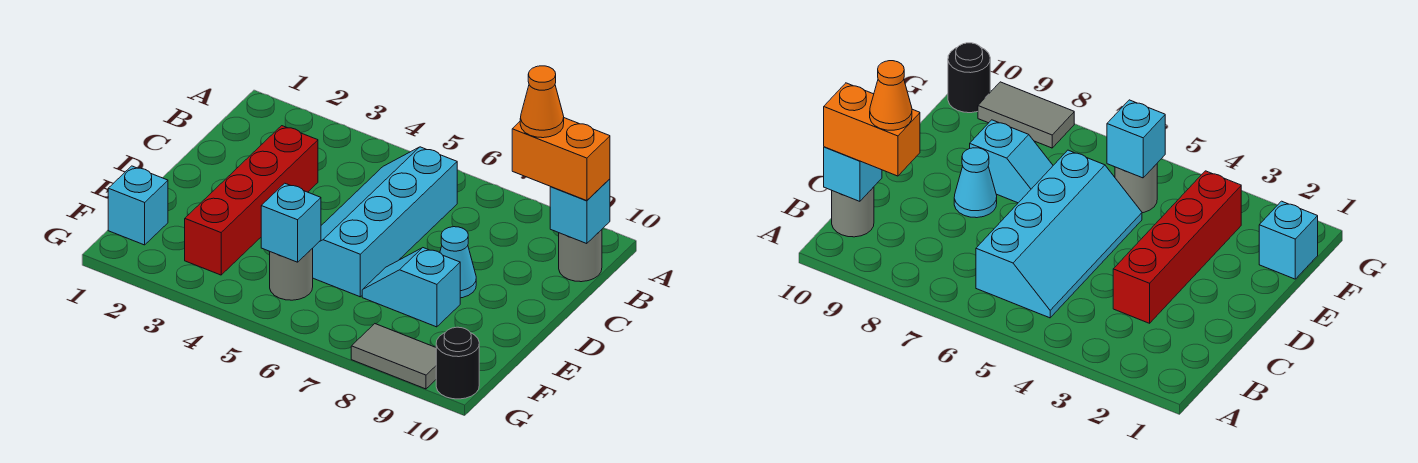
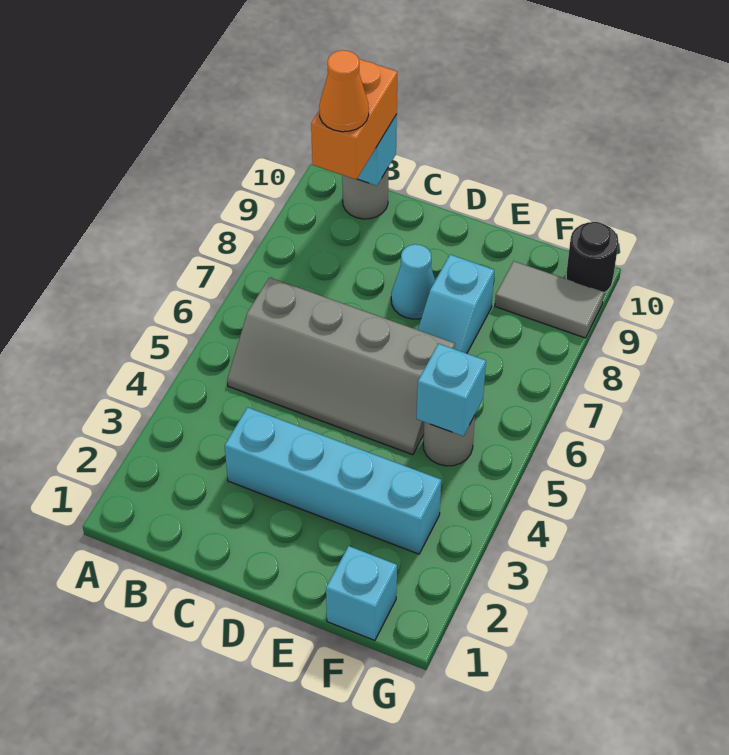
cyan 2x4 slope [313,147,457,297] -> grey 2x4 slope [227,277,455,455]
red 1x4 brick [185,126,318,275] -> cyan 1x4 brick [225,407,441,554]
grey 1x2 tile [351,324,436,389] -> grey 1x2 tile turned to [495,261,604,338]

